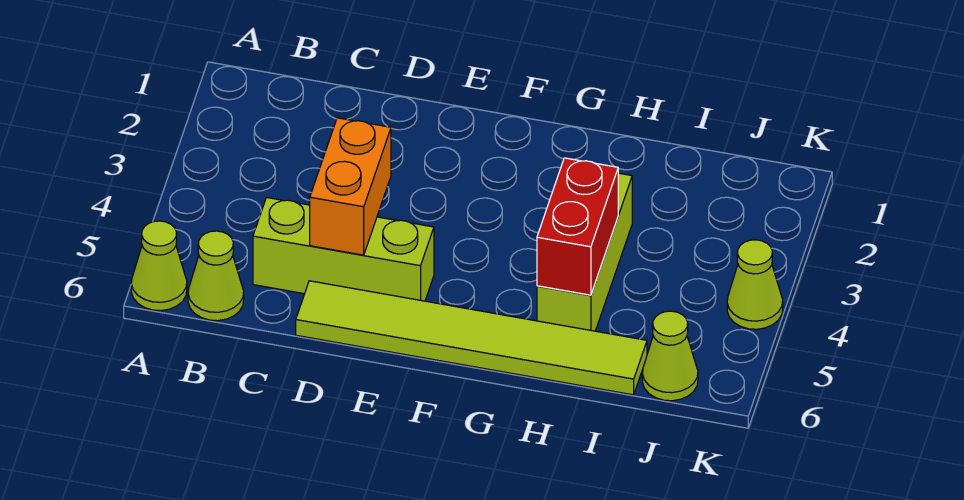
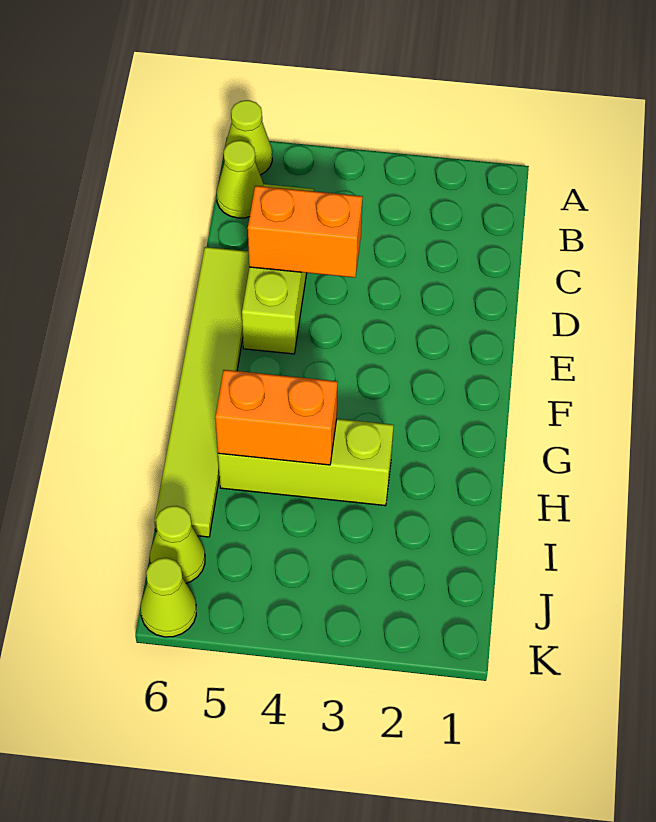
red 1x2 brick [537,158,618,295] -> orange 1x2 brick [215,370,337,465]
lime 1x1 cone [727,240,783,329] -> lime 1x1 cone moved to [141,558,196,637]

